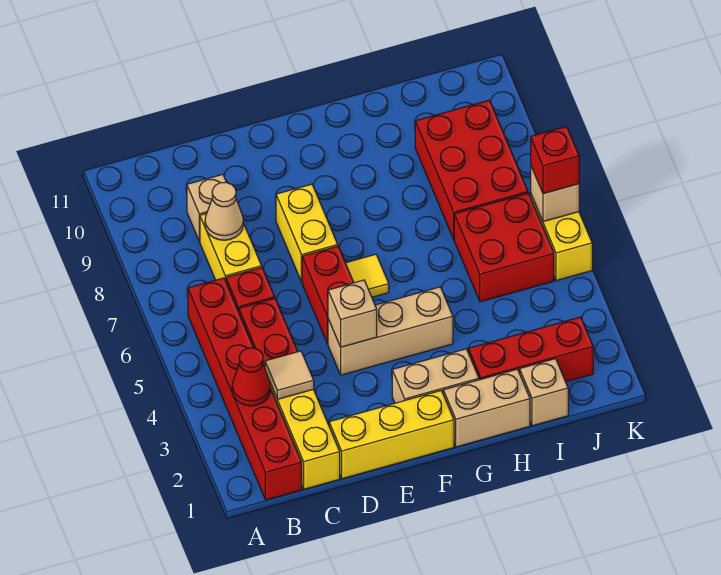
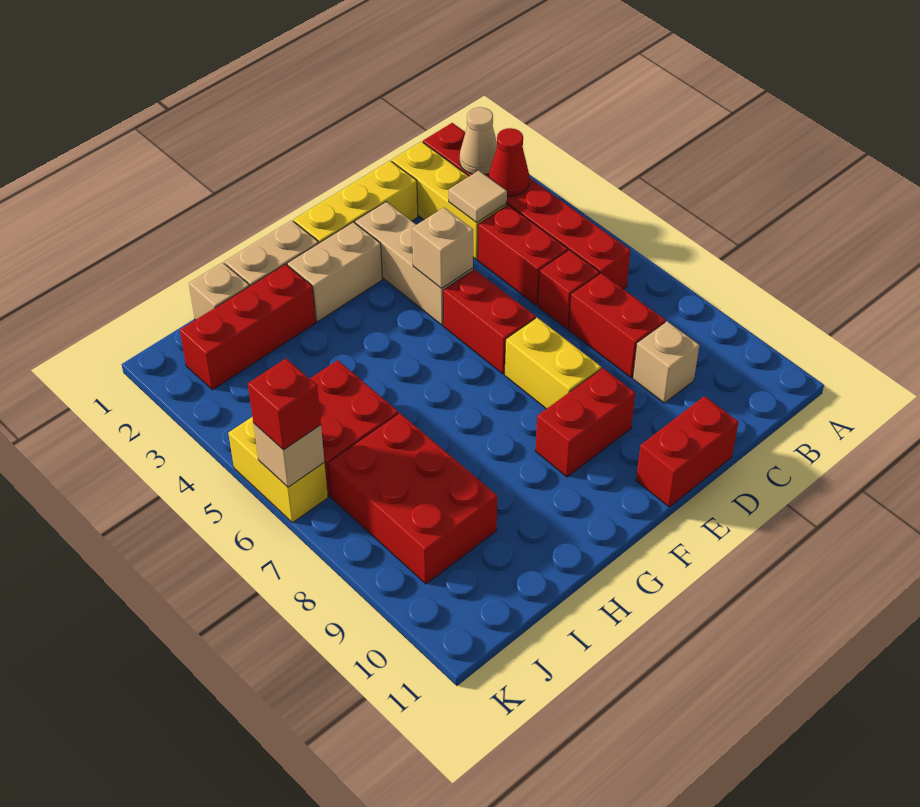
yellow 1x2 brick [200,214,262,281] -> red 1x2 brick [569,273,665,378]
tan 1x1 cone [205,182,243,240] -> tan 1x1 cone moved to [460,107,497,175]
none -> red 1x2 brick [636,396,739,507]
tan 1x3 brick [328,287,453,375] -> tan 1x3 brick turned to [355,202,473,325]
none -> red 1x2 brick [535,368,635,477]
yellow 1x1 tile [346,254,389,297] -> none

